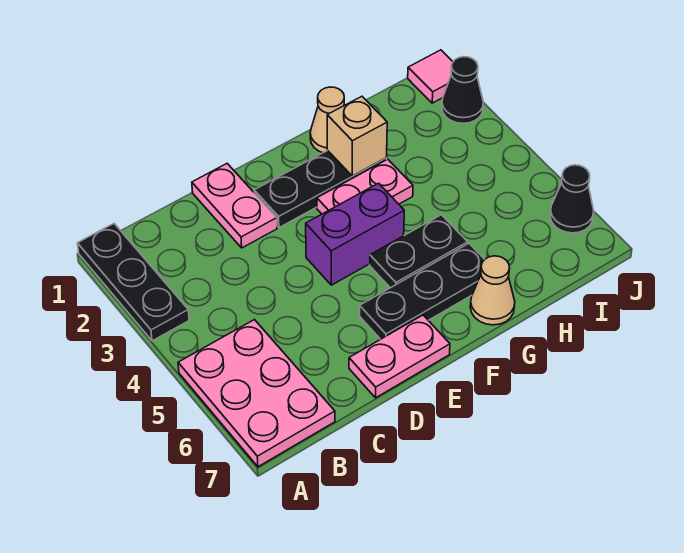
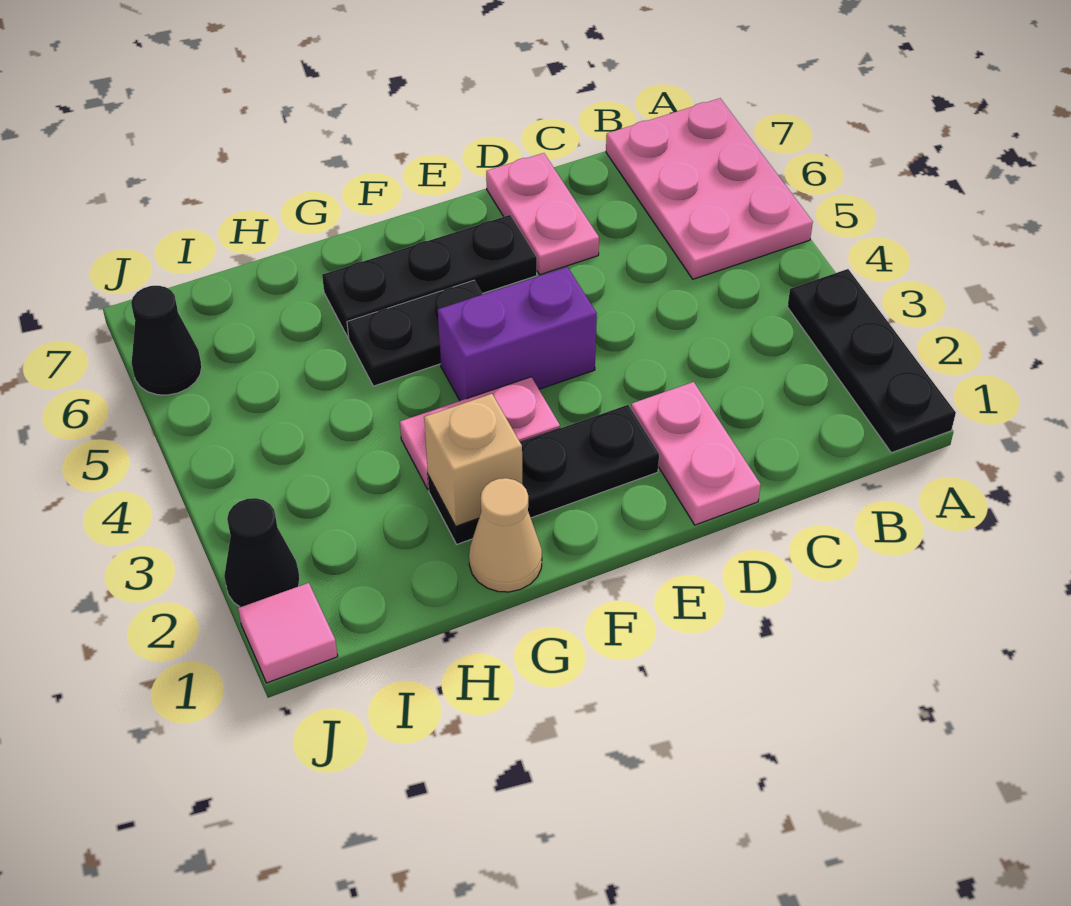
pink 1x2 plate [349,315,450,398] -> pink 1x2 plate turned to [486,153,599,275]
tan 1x1 cone [470,256,515,325] -> none

